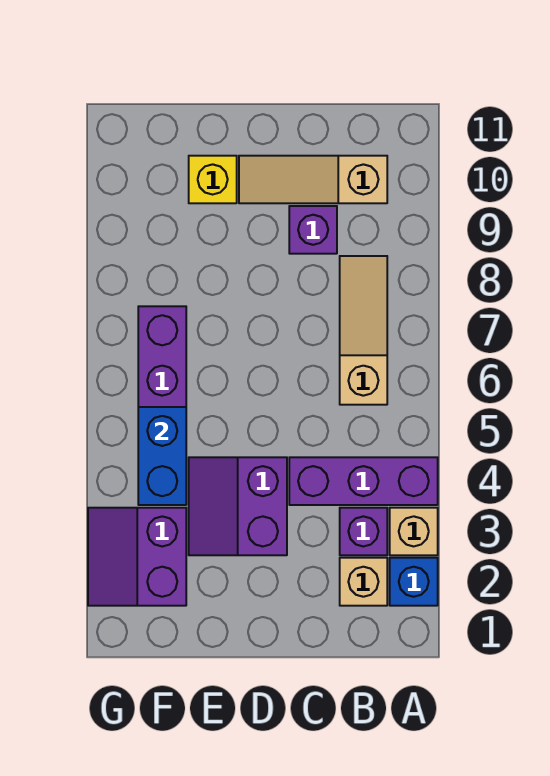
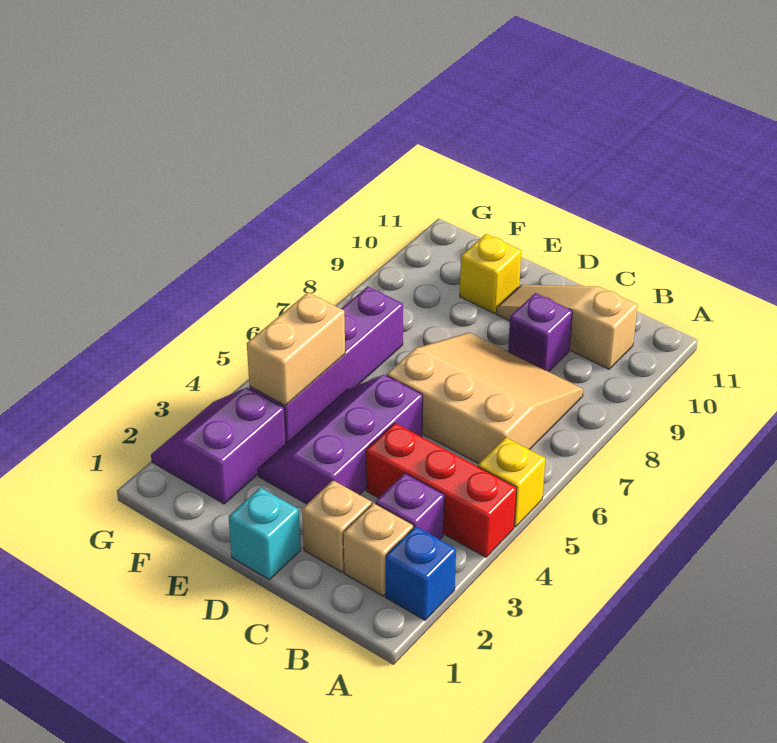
tan 1x1 brick [390,508,438,555] -> tan 1x1 brick moved to [302,480,372,572]
purple 1x3 brick [289,457,438,505] -> red 1x3 brick [366,423,516,557]
none -> yellow 1x1 brick [478,437,545,527]
tan 1x3 slope [340,256,387,405] -> tan 3x3 slope [387,333,583,464]
none -> cyan 1x1 brick [229,488,300,580]
purple 2x2 slope [189,457,287,555] -> purple 2x3 slope [258,375,423,504]
blue 1x2 brick [138,407,186,505] -> tan 1x2 brick [247,292,345,406]

